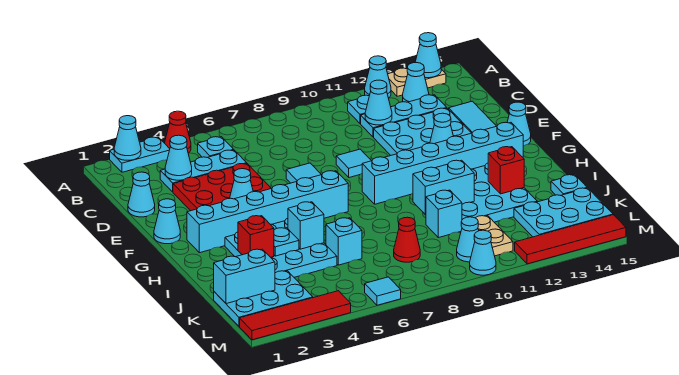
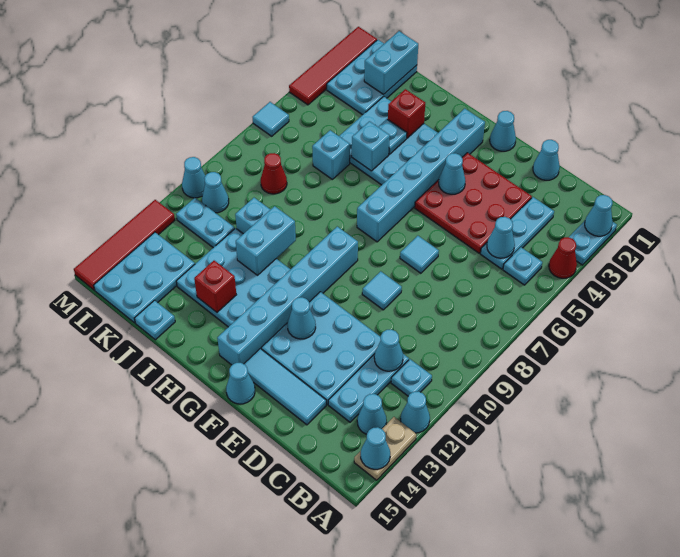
cyan 1x1 cone [165,135,192,180] -> cyan 1x1 cone moved to [487,217,515,258]
tan 1x2 plate [476,216,513,256] -> cyan 1x2 plate [176,198,235,248]

